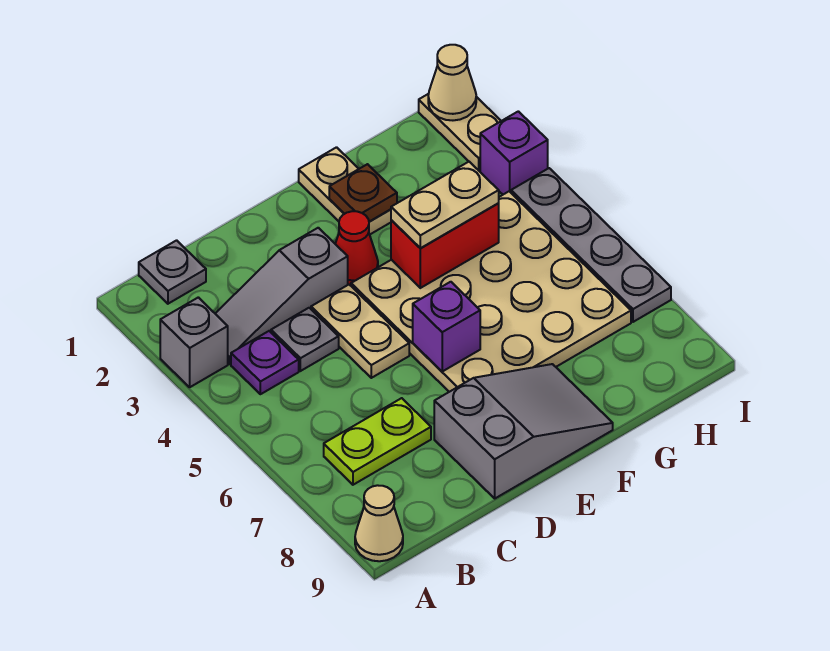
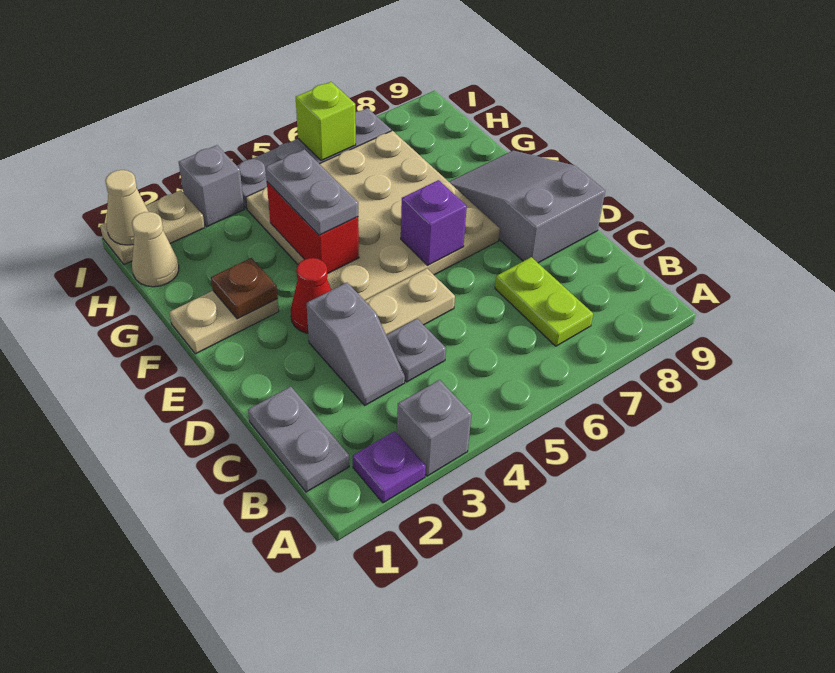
tan 1x1 cone [355,485,403,561] -> tan 1x1 cone moved to [132,212,179,287]
grey 1x1 plate [139,240,206,304] -> grey 1x2 plate [248,386,349,492]
grey 1x3 slope [215,228,348,364] -> grey 1x2 slope [307,283,405,405]
purple 1x1 plate [231,331,299,394] -> purple 1x1 plate moved to [353,431,426,503]
tan 1x2 plate [391,162,499,248] -> grey 1x2 plate [265,149,358,235]
purple 1x1 brick [480,111,548,194] -> grey 1x1 brick [179,145,244,227]
none -> lime 1x1 brick [296,82,356,161]

